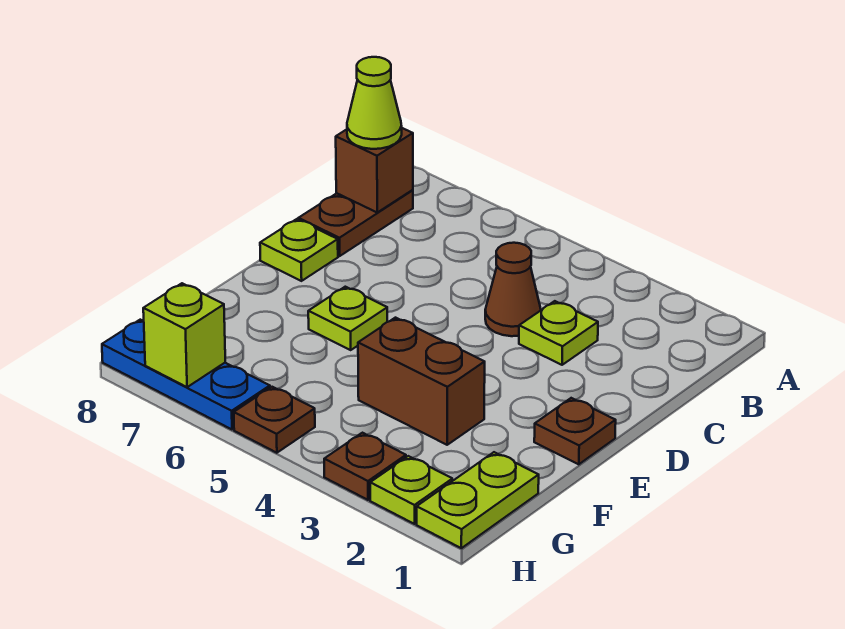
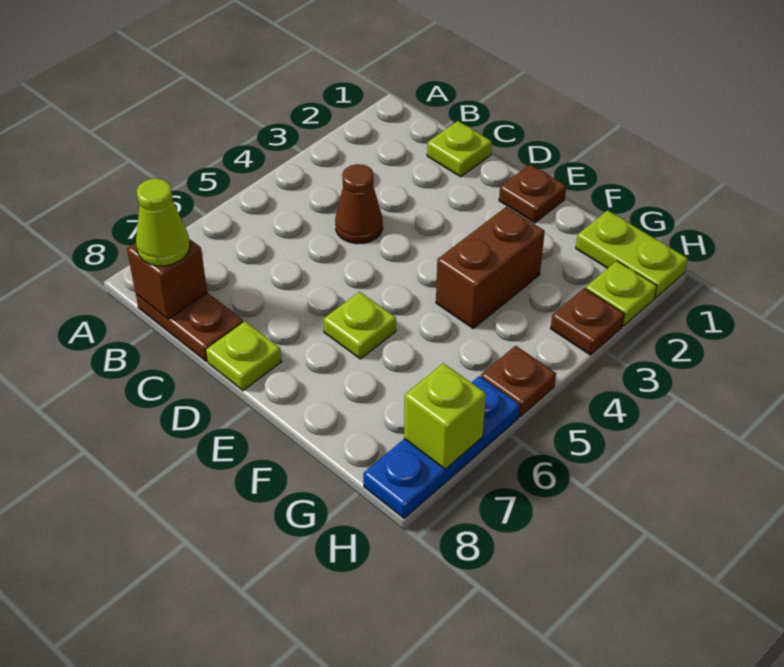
lime 1x1 plate [519,301,598,365] -> lime 1x1 plate moved to [427,121,492,177]

